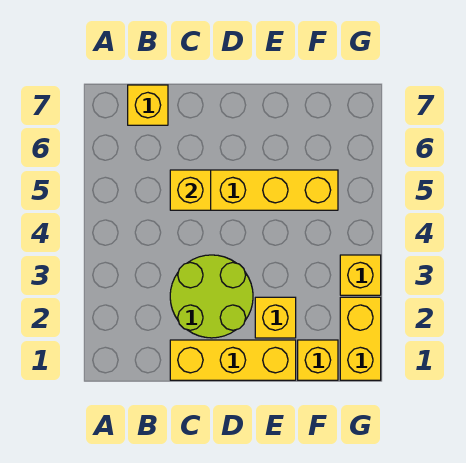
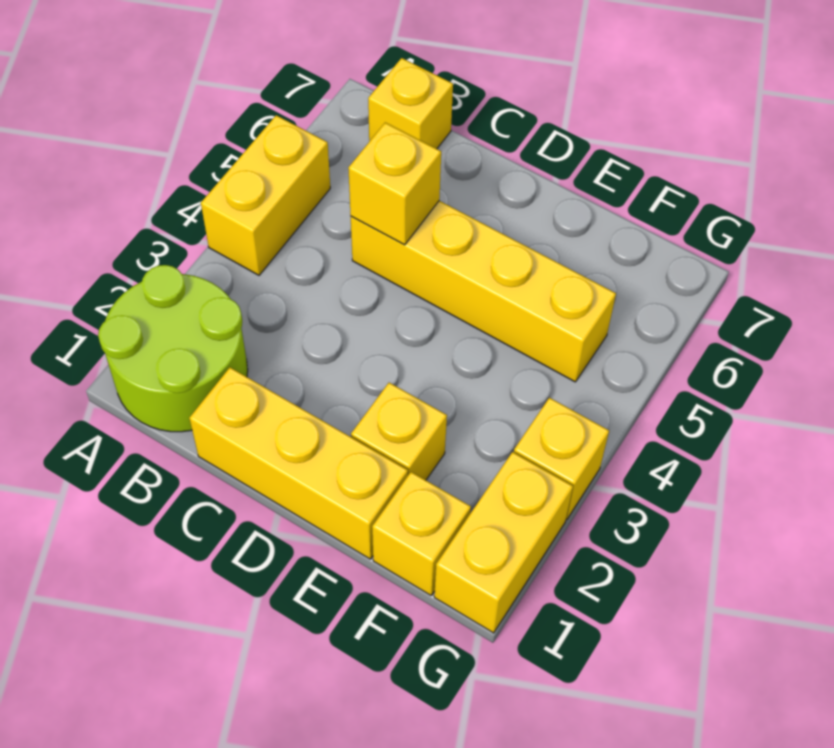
none -> yellow 1x2 brick [201,115,330,275]
lime 2x2 round brick [170,255,253,338] -> lime 2x2 round brick moved to [98,265,248,432]

